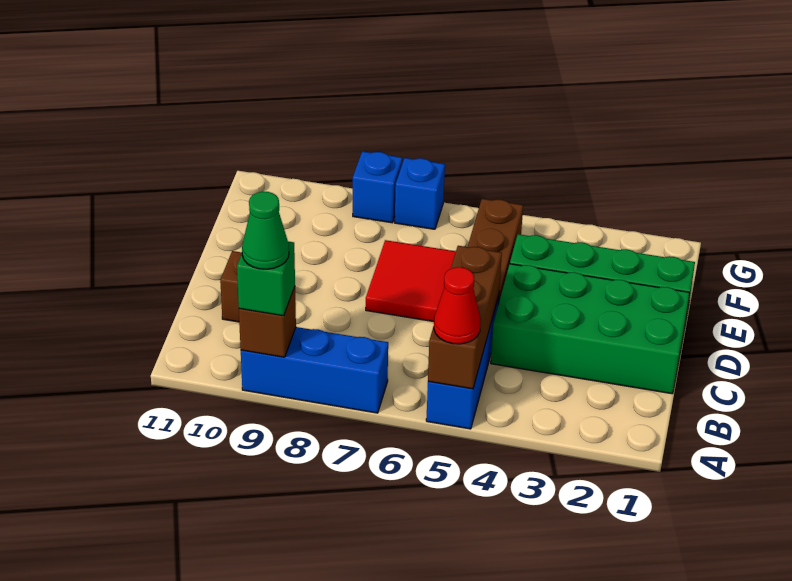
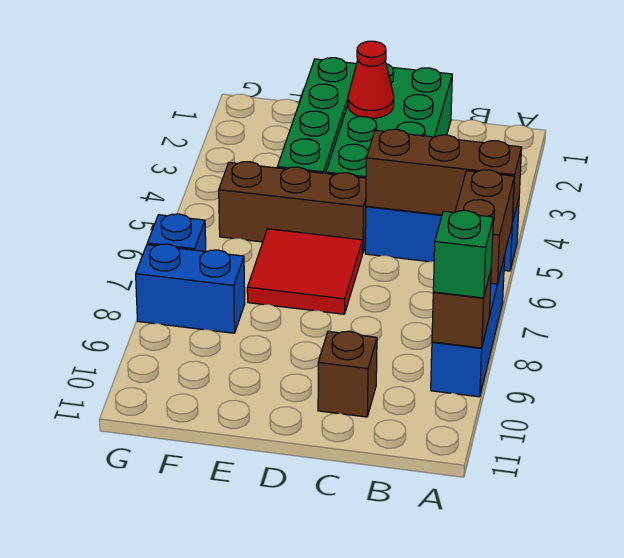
red 1x1 cone [434,267,481,344] -> red 1x1 cone moved to [348,41,394,118]
none -> brown 1x2 brick [455,170,514,284]
green 1x1 cone [242,192,289,269] -> none
blue 1x1 brick [353,151,402,223] -> blue 1x2 brick [136,244,245,333]

